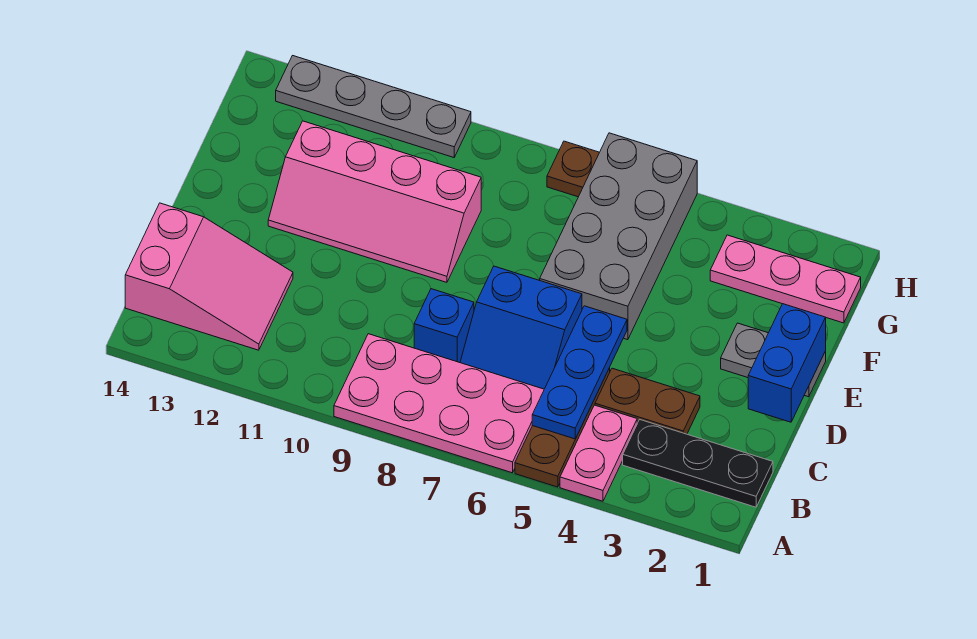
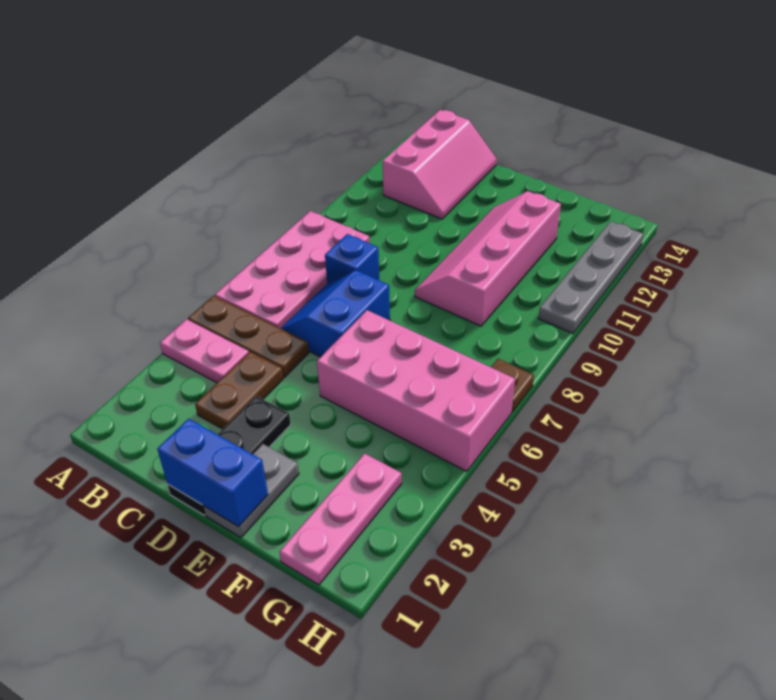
black 1x3 plate [623,420,773,507] -> black 1x3 plate moved to [168,396,291,515]
blue 1x3 plate [532,306,627,439] -> none
pink 2x3 slope [125,203,293,350] -> pink 2x3 slope turned to [383,110,497,219]
grey 2x4 brick [540,133,697,340] -> pink 2x4 brick [317,310,515,471]

